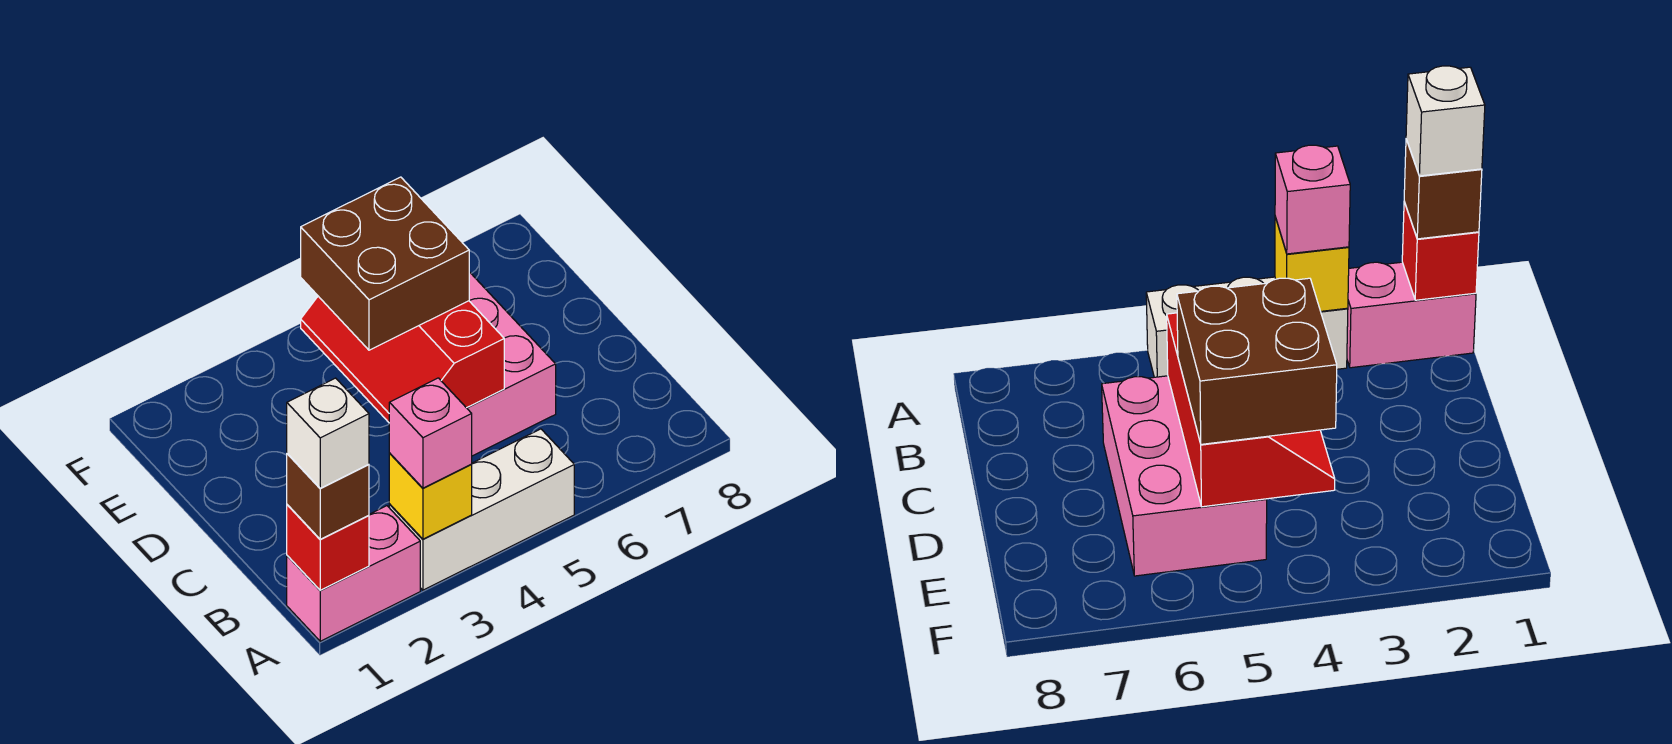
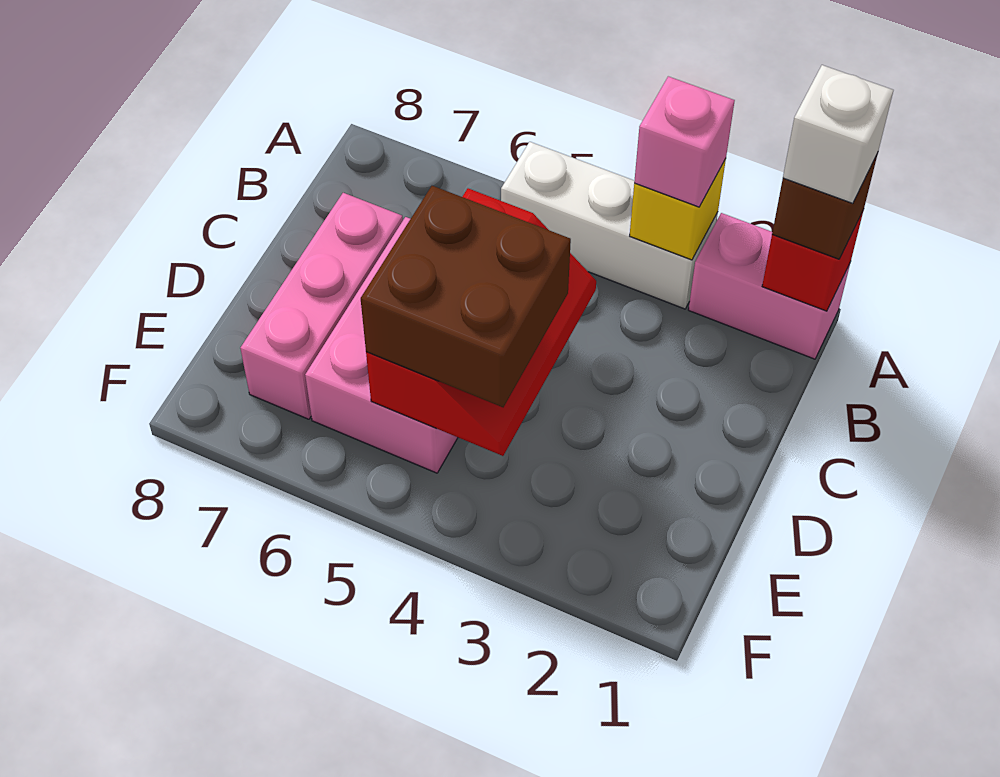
none -> pink 1x3 brick [240,193,403,419]

